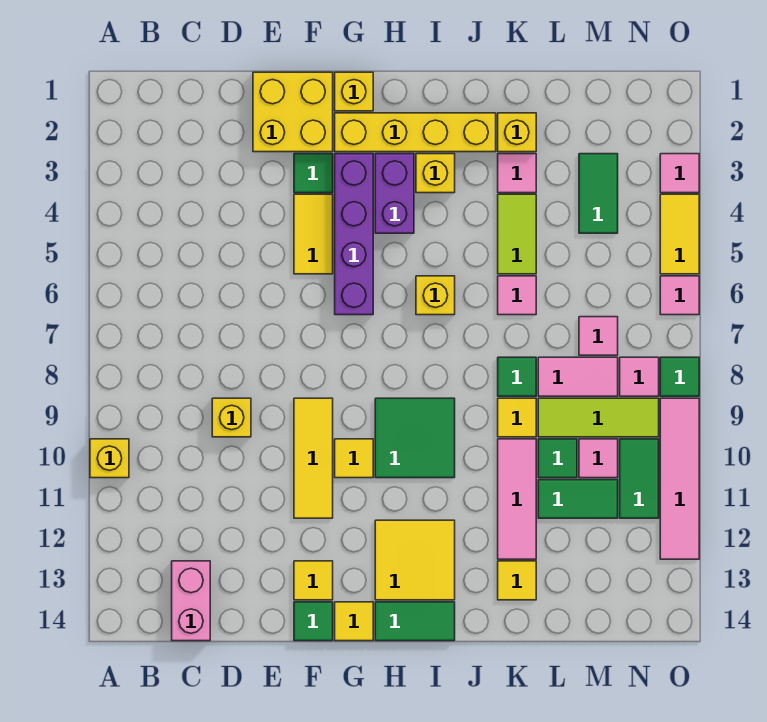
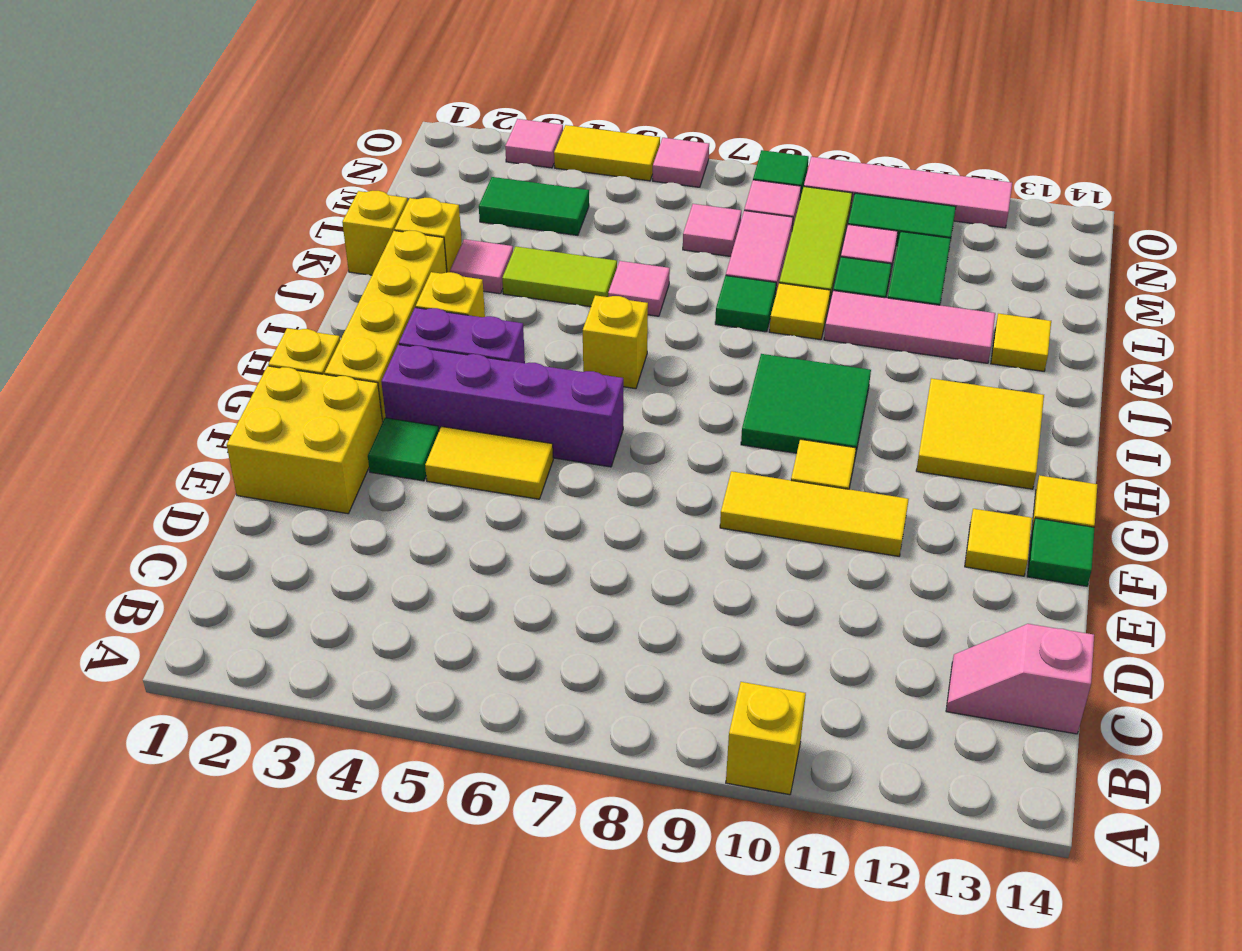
pink 1x2 brick [172,561,210,641] -> pink 1x2 slope [946,624,1094,734]
yellow 1x1 brick [212,398,251,437] -> yellow 1x1 brick moved to [342,191,408,275]
green 1x2 tile [375,602,455,641] -> none

